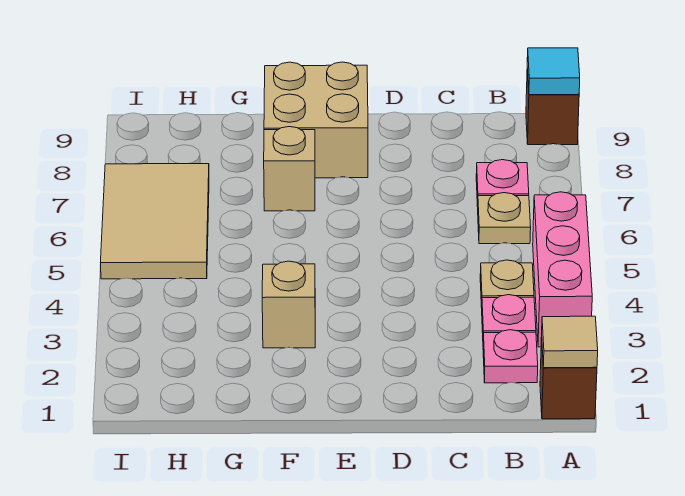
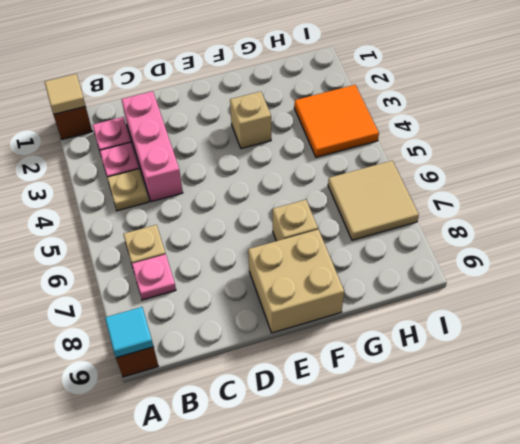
pink 1x3 brick [533,192,592,347] -> pink 1x3 brick moved to [122,91,183,202]
none -> orange 2x2 tile [294,85,379,157]
tan 2x3 tile [101,164,209,279] -> tan 2x2 tile [328,161,419,240]

